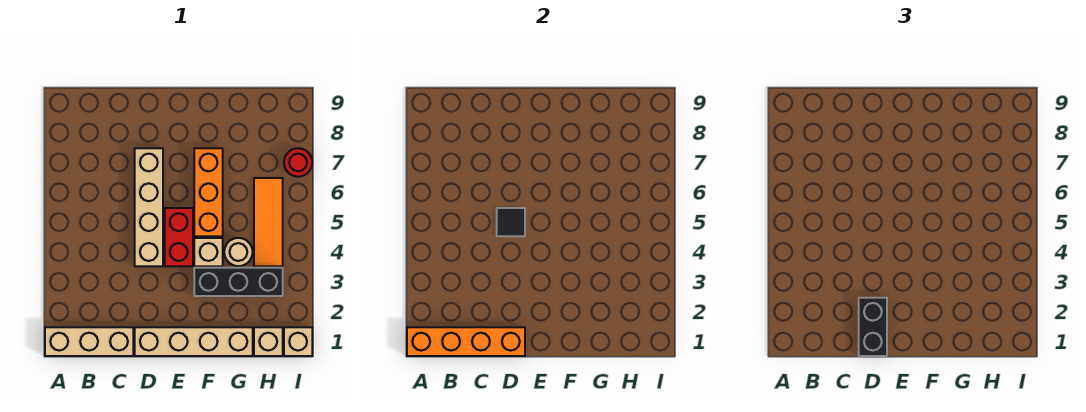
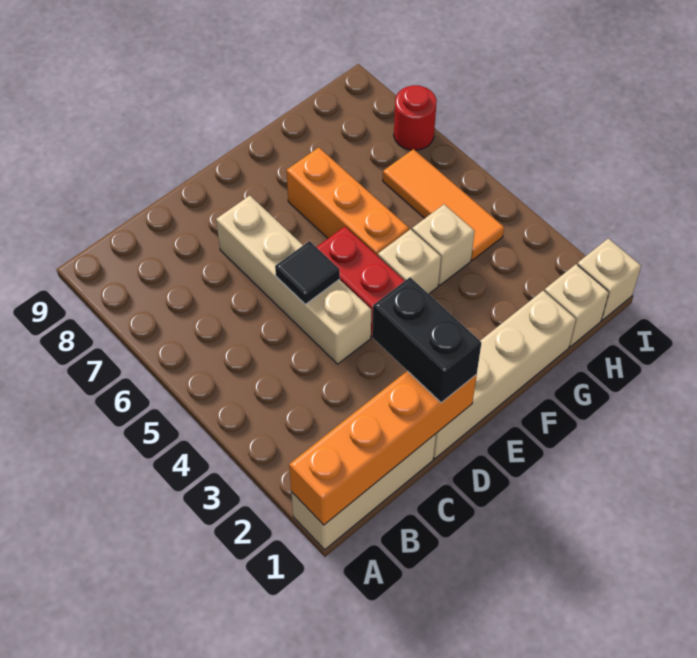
black 1x3 brick [194,268,283,296] -> none
tan 1x1 round brick [224,238,253,266] -> tan 1x1 brick [412,204,475,285]

